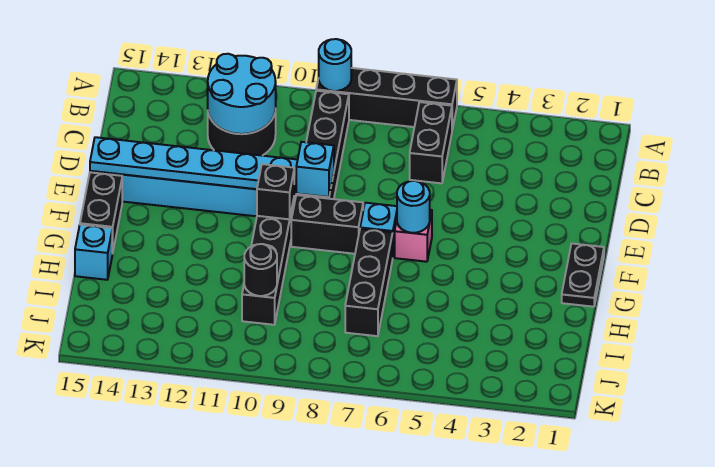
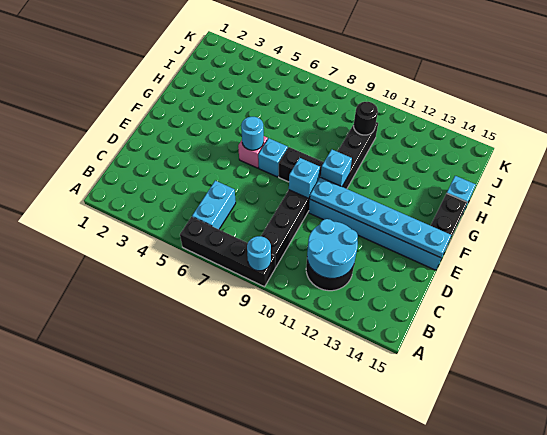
black 1x2 brick [410,102,452,183] -> cyan 1x2 brick [192,181,236,229]
black 1x2 plate [562,244,604,307] -> none
black 1x1 brick [257,164,294,219] -> cyan 1x1 brick [321,150,352,187]
black 1x3 brick [345,229,393,336] -> none

